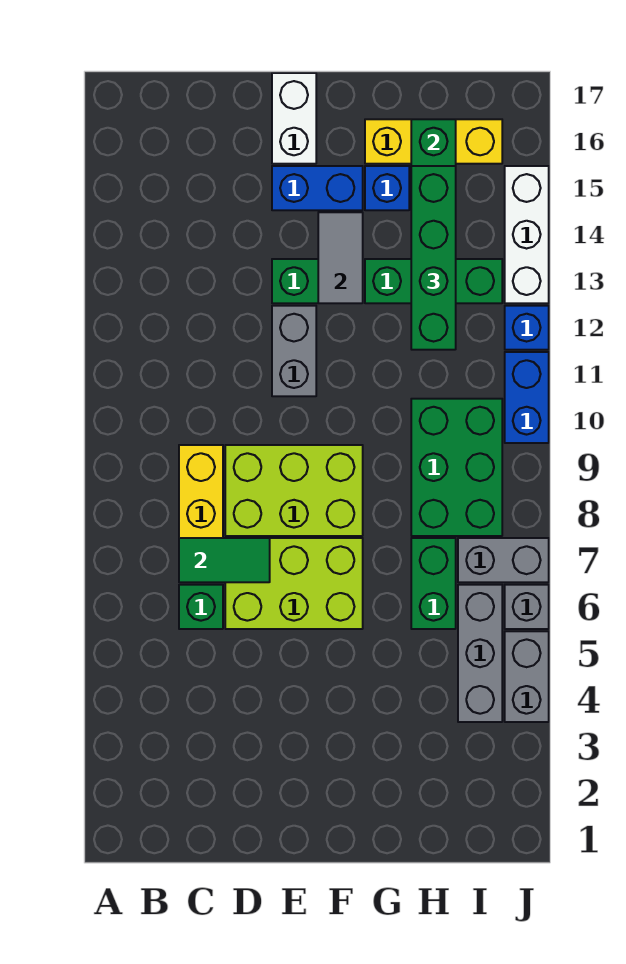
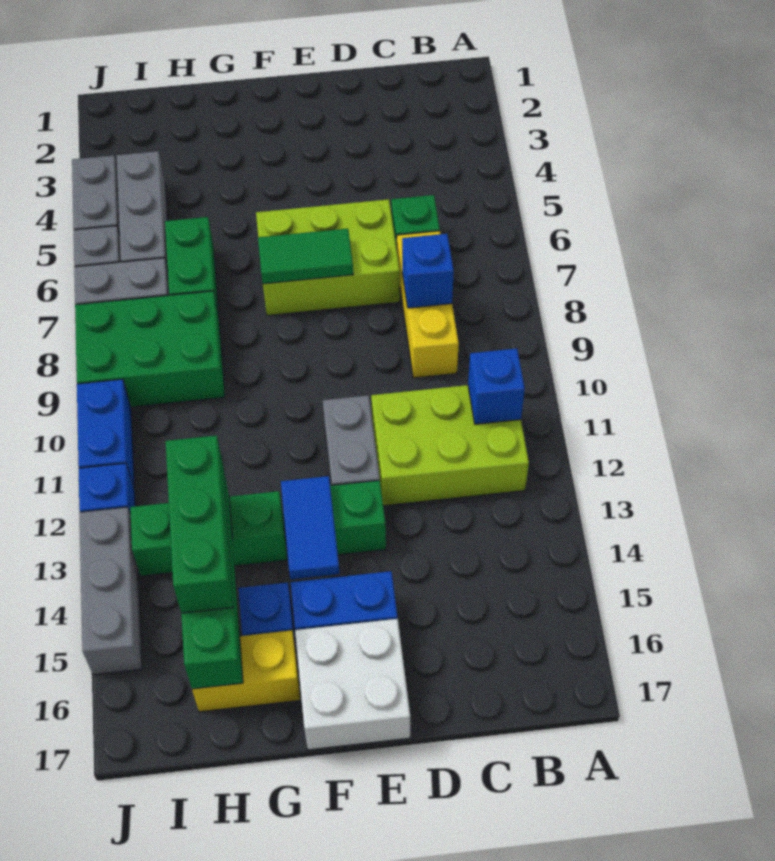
none -> blue 1x1 brick [468,348,525,424]
green 1x2 tile [179,538,270,582] -> green 1x2 tile moved to [258,229,353,284]
none -> blue 1x1 brick [402,234,454,308]
lime 2x3 brick [225,445,363,536] -> lime 2x3 brick moved to [371,385,529,506]
white 1x2 brick [272,73,316,164] -> white 2x2 brick [295,619,410,750]
grey 1x2 tile [318,212,363,303] -> blue 1x2 tile [281,476,340,579]
yellow 1x3 brick [365,119,502,164] -> yellow 1x2 brick [192,630,300,712]
green 2x3 brick [411,399,502,536] -> green 2x3 brick turned to [75,291,225,407]
green 1x4 brick [411,166,456,350] -> green 1x3 brick [166,435,233,613]
white 1x3 brick [505,166,549,303] -> grey 1x3 brick [79,507,142,675]

